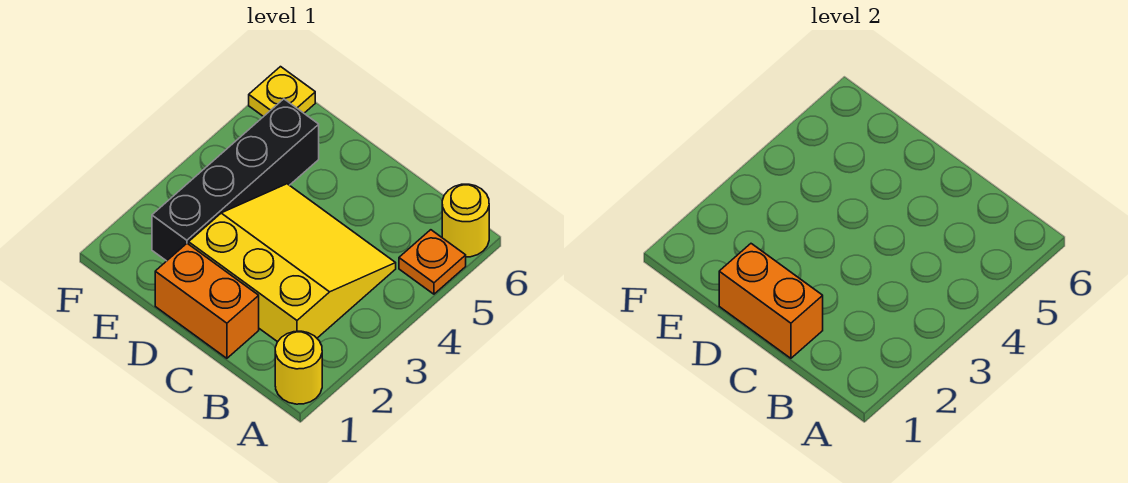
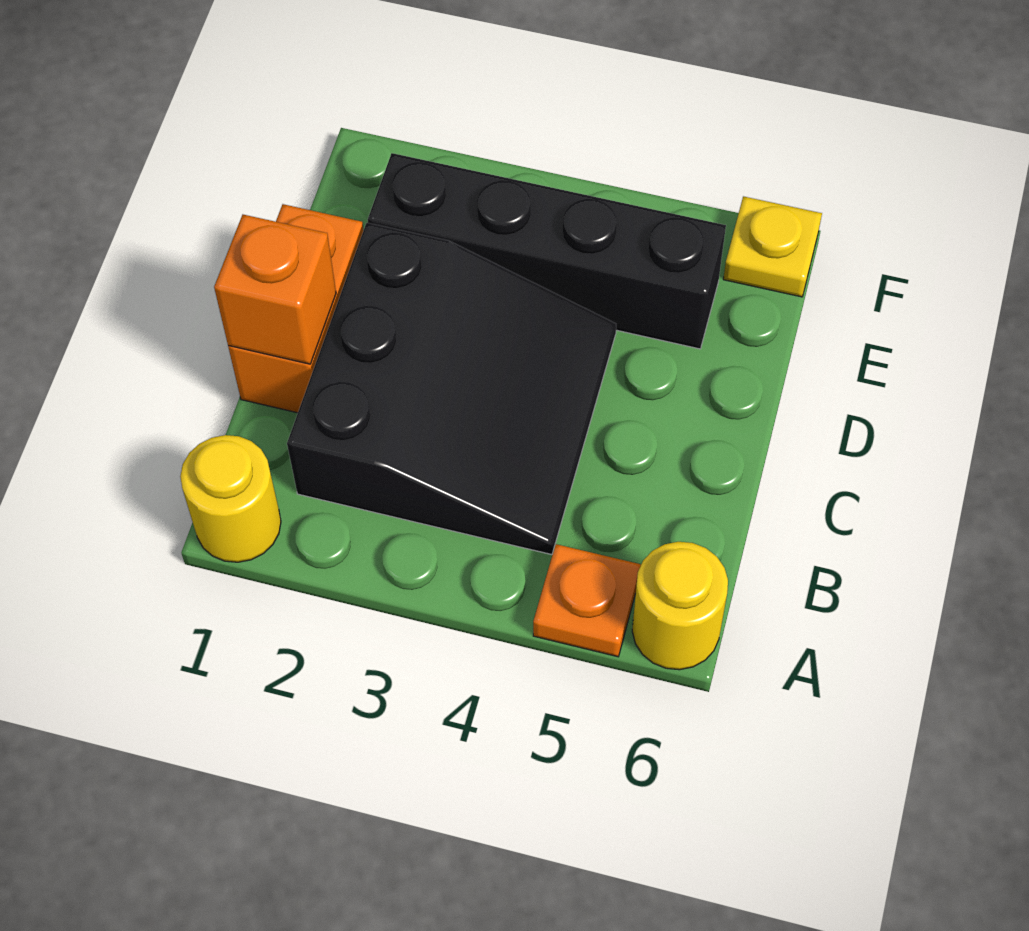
yellow 3x3 slope [189,184,396,342] -> black 3x3 slope [287,223,616,555]
orange 1x2 brick [719,244,823,358] -> orange 1x1 brick [214,215,336,364]

